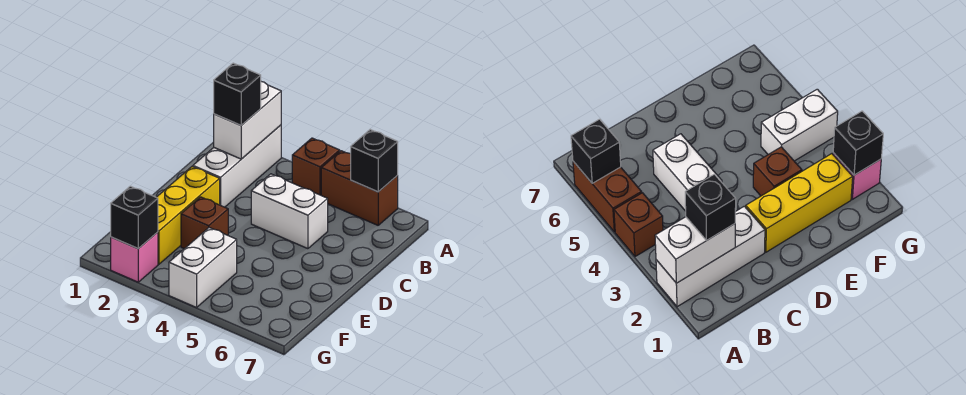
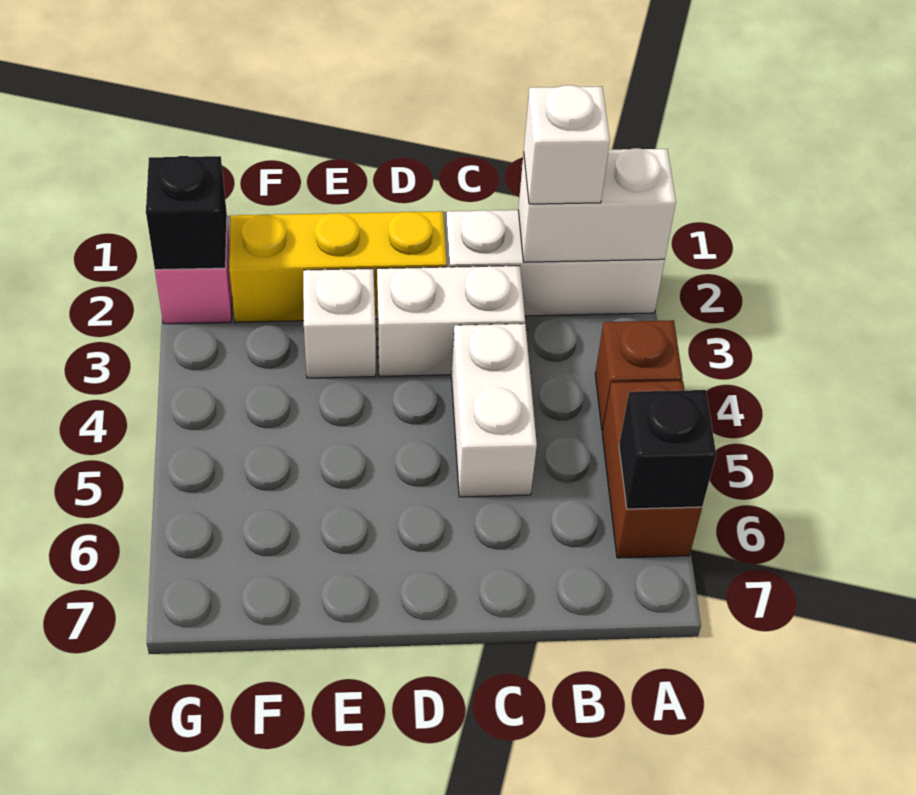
black 1x1 brick [214,63,261,125] -> white 1x1 brick [524,85,610,204]
brown 1x1 brick [181,197,228,249] -> white 1x1 brick [303,269,376,378]
white 1x2 brick [169,228,237,308] -> white 1x2 brick moved to [377,266,525,376]

